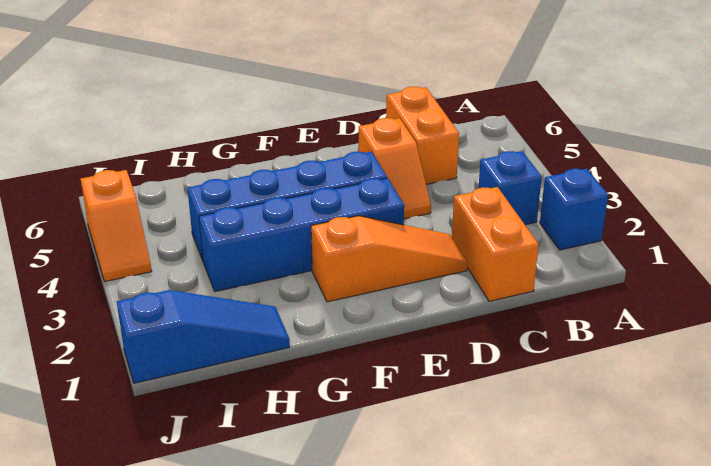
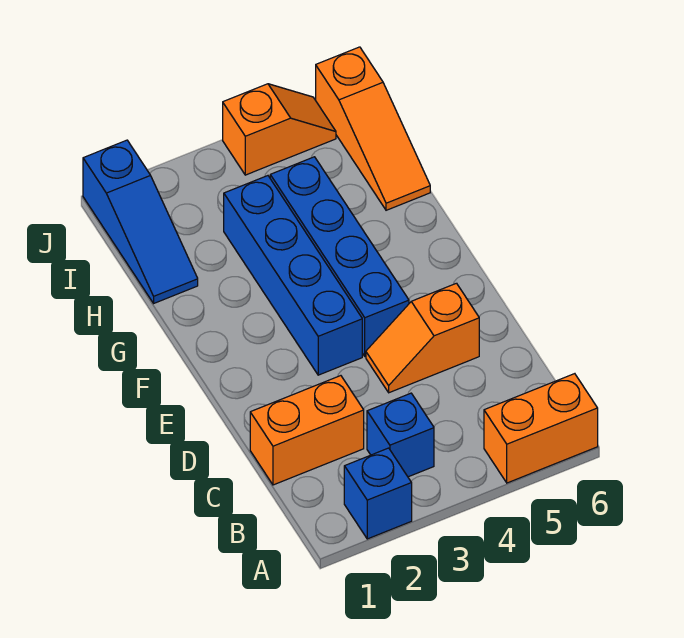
orange 1x2 brick [386,86,459,184] -> orange 1x2 brick moved to [484,374,598,483]
orange 1x3 slope [311,216,468,302] -> orange 1x3 slope moved to [316,47,430,210]
orange 1x2 slope [81,170,152,281] -> orange 1x2 slope turned to [223,84,336,175]

